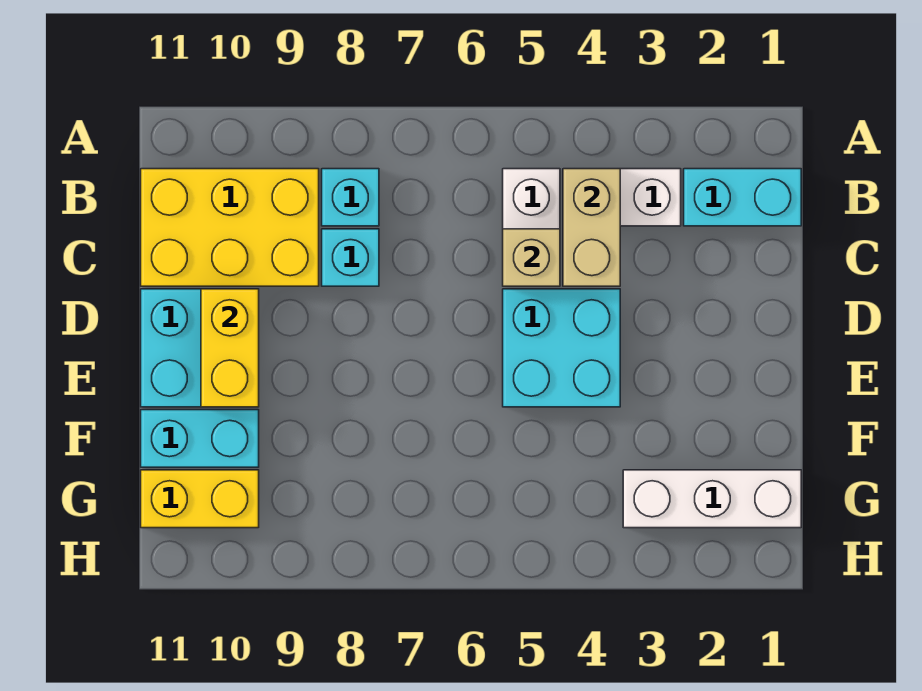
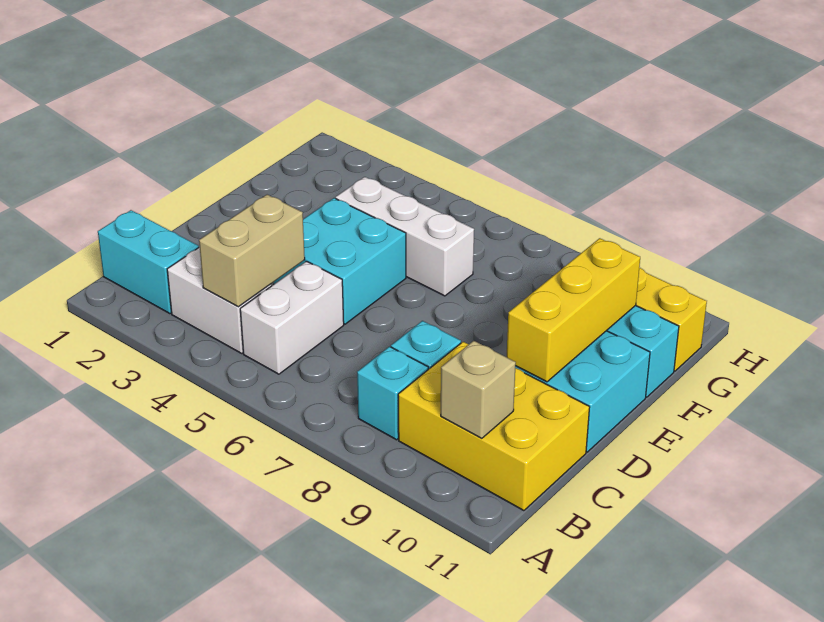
tan 1x1 brick [503,229,560,286] -> tan 1x1 brick moved to [441,341,516,438]
yellow 1x2 brick [201,289,259,407] -> yellow 1x3 brick [507,238,640,382]
white 1x3 brick [623,470,801,528] -> white 1x3 brick moved to [335,177,474,296]

